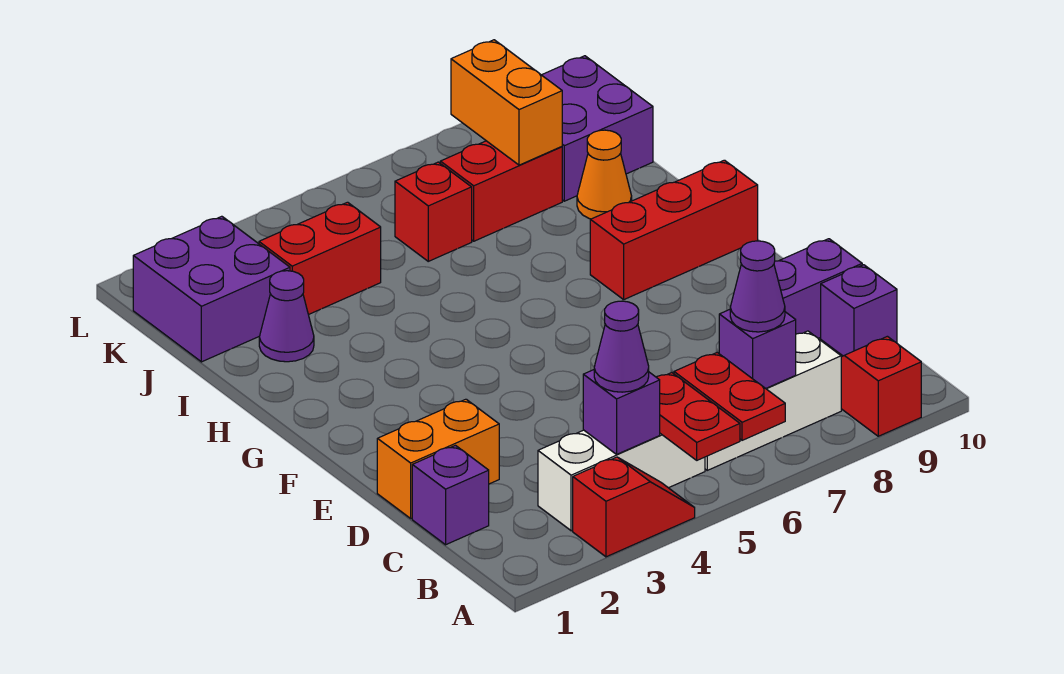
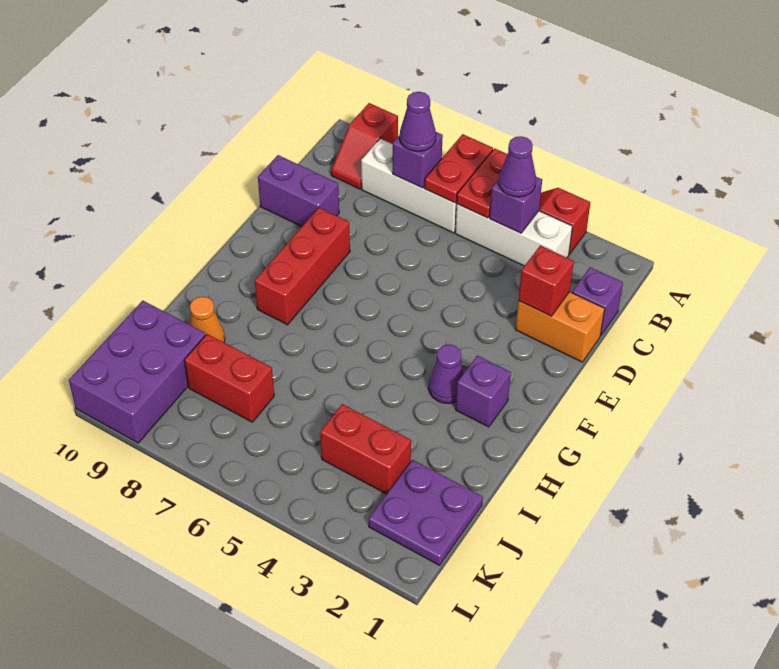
purple 1x1 brick [821,265,897,356] -> purple 1x1 brick moved to [456,356,511,427]
red 1x3 brick [590,160,758,299] -> red 1x3 brick turned to [255,208,350,325]
purple 1x1 cone [259,271,314,362] -> purple 1x1 cone moved to [429,344,464,403]
purple 2x2 brick [133,216,290,362] -> purple 2x2 plate [369,460,483,565]
red 1x1 brick [395,162,472,261] -> red 1x1 brick moved to [518,246,574,316]
orange 1x2 brick [451,40,562,165] -> none
purple 2x2 brick [542,56,653,201] -> purple 2x3 brick [69,301,206,443]

